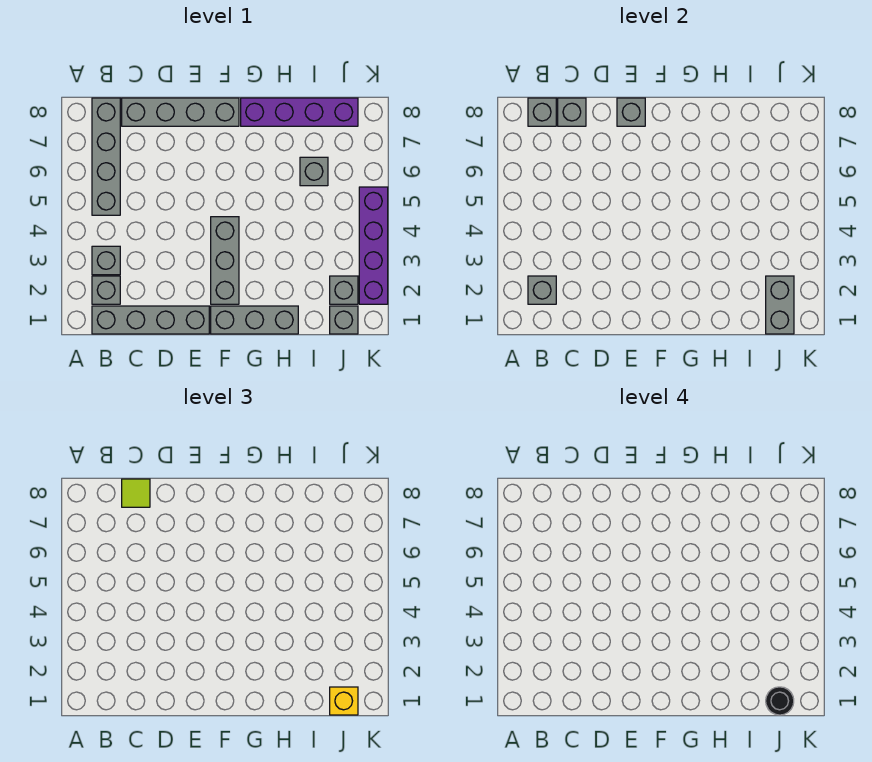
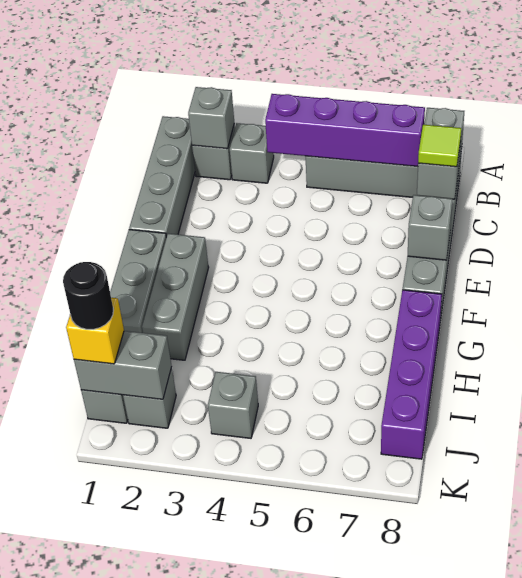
grey 1x3 brick [211,217,239,304] -> grey 1x3 brick turned to [142,234,209,360]
grey 1x1 brick [300,157,328,186] -> grey 1x1 brick moved to [208,372,258,438]
purple 1x4 brick [359,187,388,304] -> purple 1x4 brick moved to [265,94,425,167]

